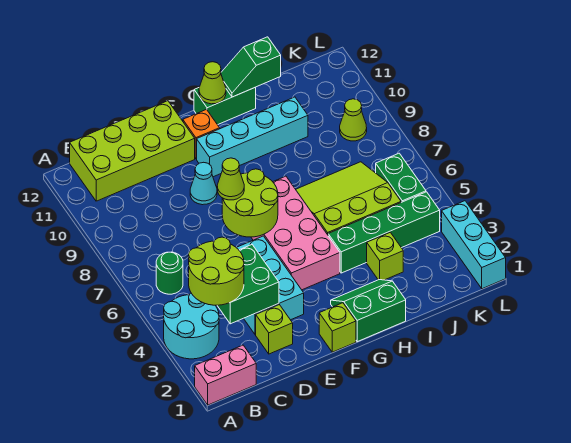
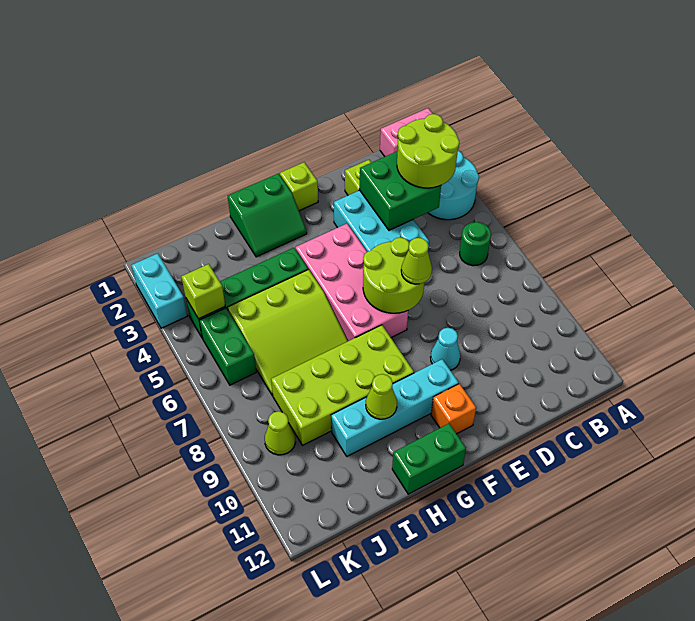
lime 2x4 brick [70,101,195,201] -> lime 2x4 brick moved to [271,325,414,445]
lime 1x1 cone [199,62,226,104] -> lime 1x1 cone moved to [366,374,397,419]
green 1x2 slope [221,37,281,97] -> none
lime 1x1 brick [367,232,403,280] -> lime 1x1 brick moved to [181,264,225,319]
cyan 1x3 brick [442,201,506,289] -> cyan 1x2 brick [131,253,187,328]

